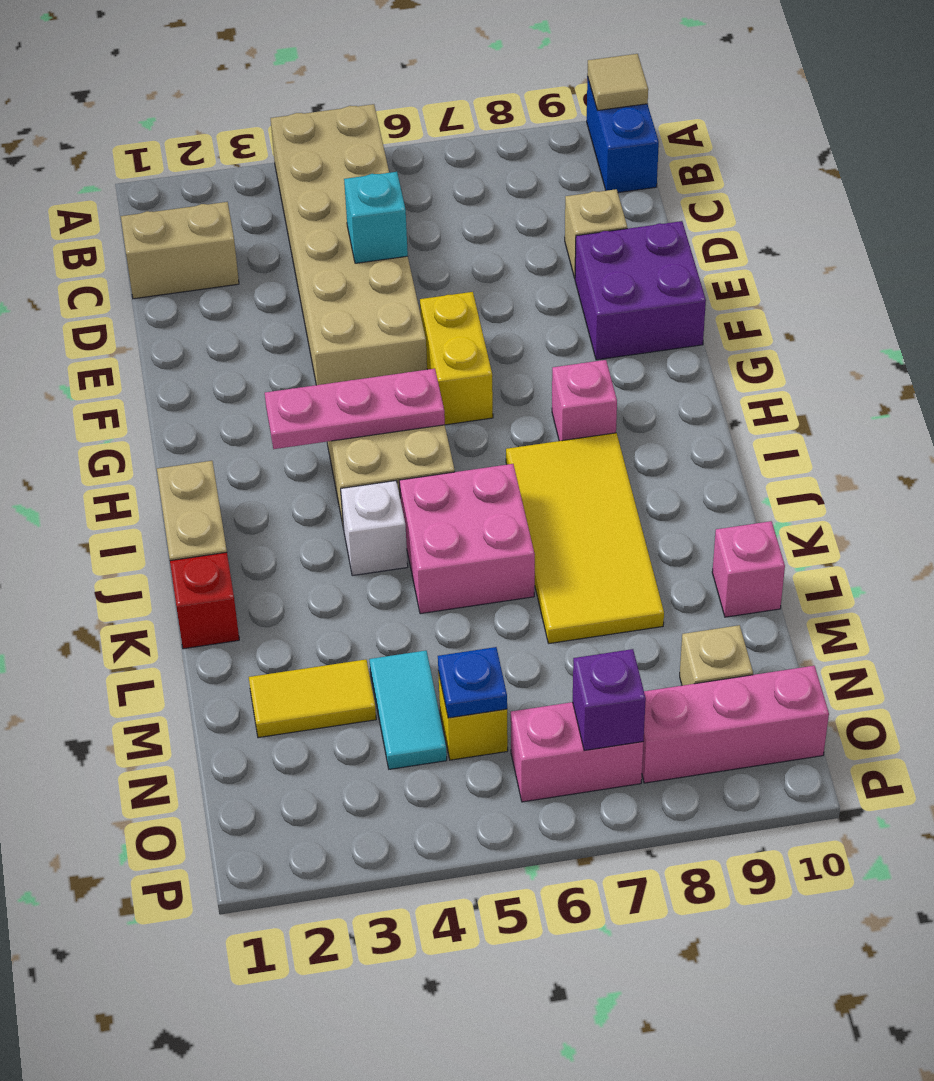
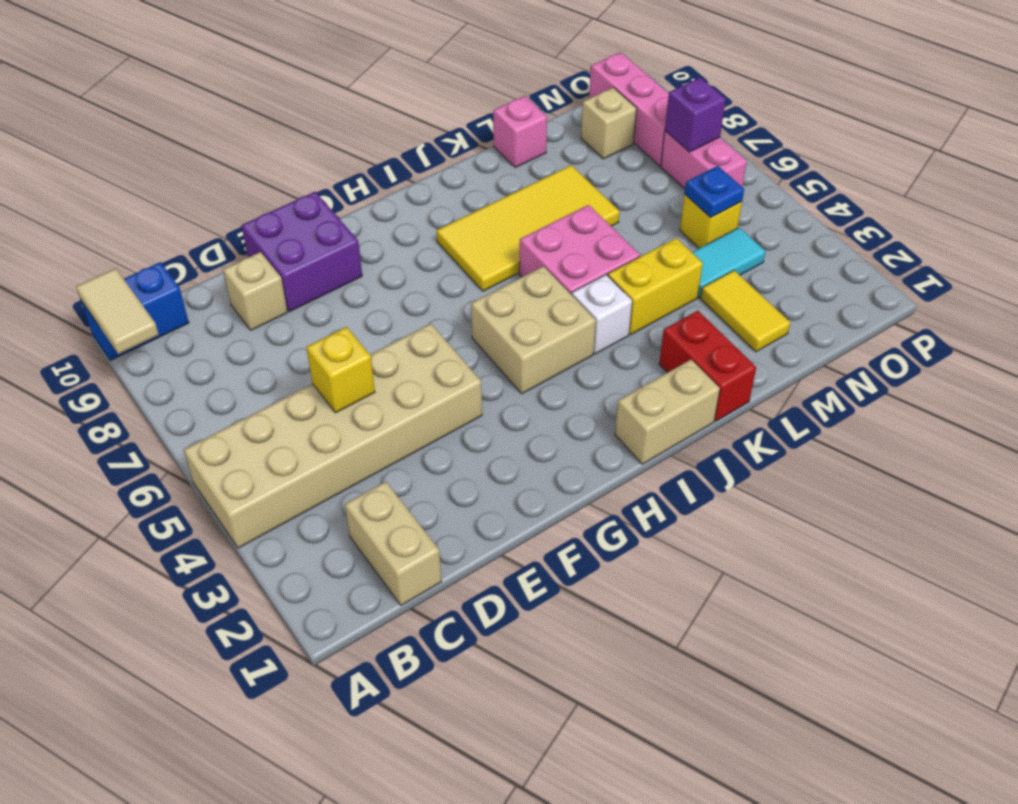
tan 1x1 tile [587,54,648,111] -> tan 1x2 tile [76,268,159,354]
cyan 1x1 brick [344,172,408,263] -> yellow 1x1 brick [306,327,375,413]
yellow 1x2 brick [420,292,493,425] -> yellow 1x2 brick moved to [608,238,703,335]
pink 1x3 plate [265,369,445,449] -> none
pink 1x1 brick [552,360,617,441] -> none
red 1x1 brick [170,552,239,649] -> red 1x2 brick [659,311,756,421]

